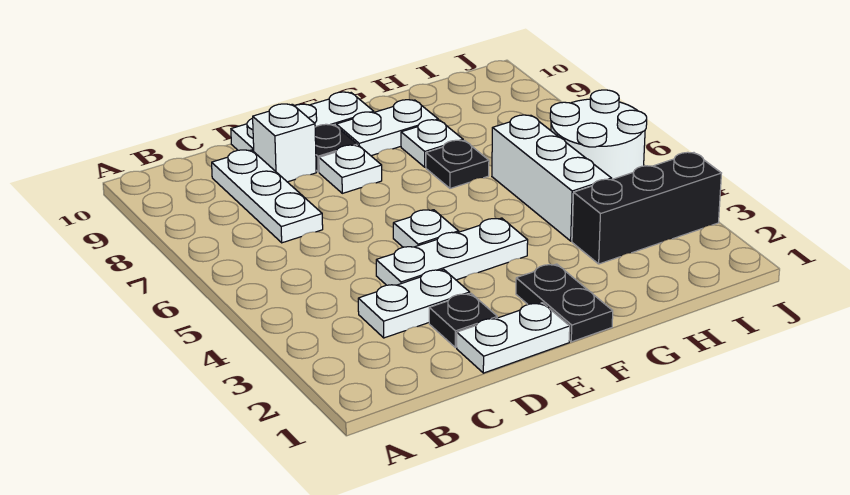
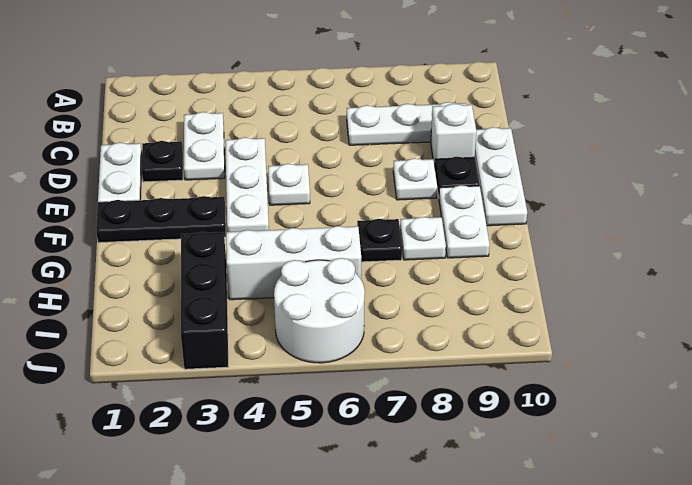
black 1x2 plate [516,264,613,342] -> black 1x3 plate [96,196,226,243]

